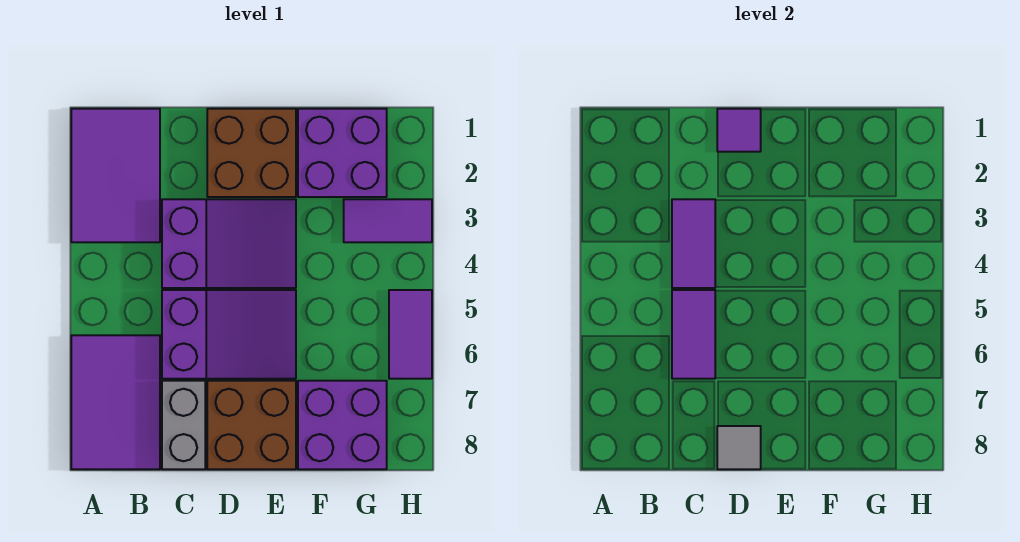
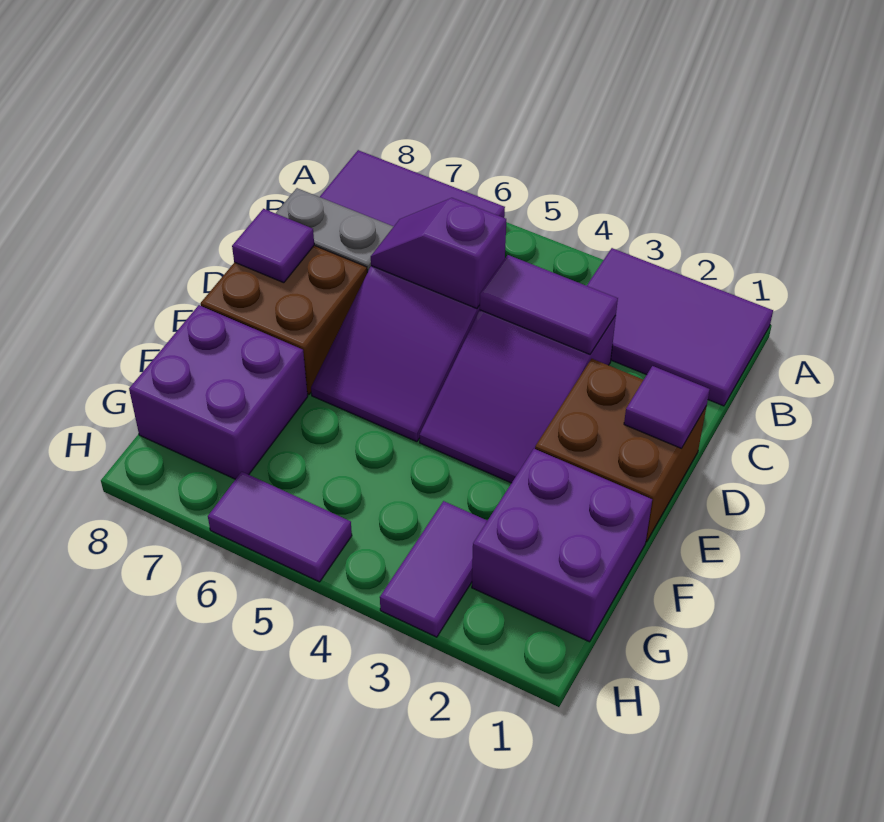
purple 1x2 tile [672,290,715,379] -> purple 1x2 slope [371,198,506,309]
grey 1x1 tile [717,426,761,469] -> purple 1x1 tile [232,209,314,283]

